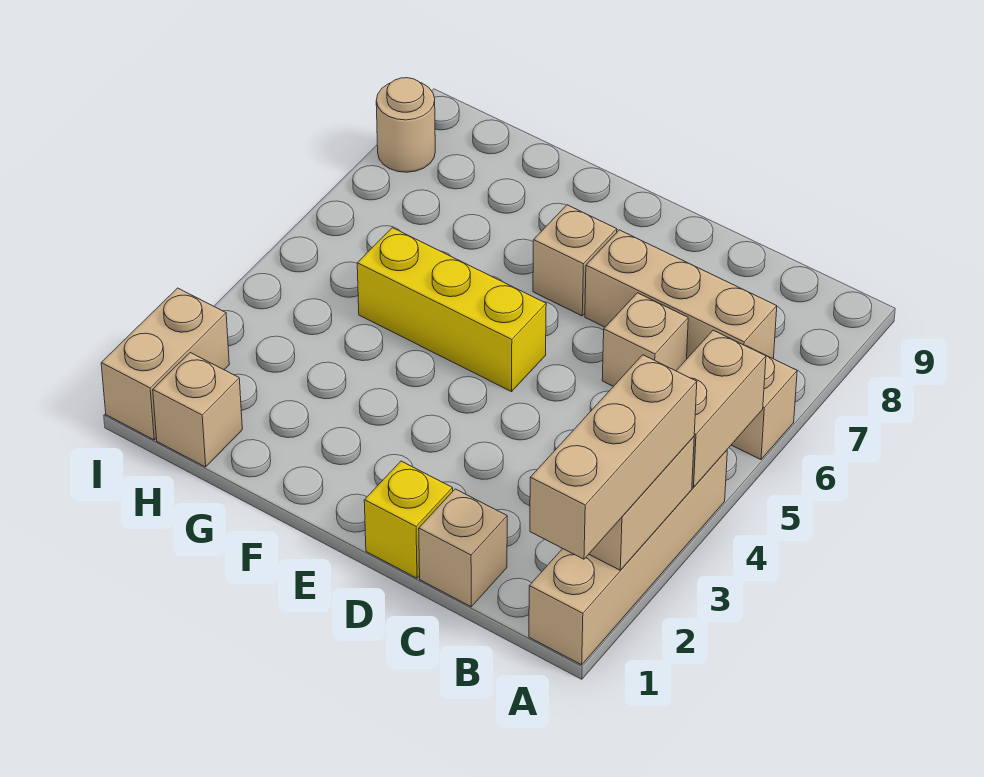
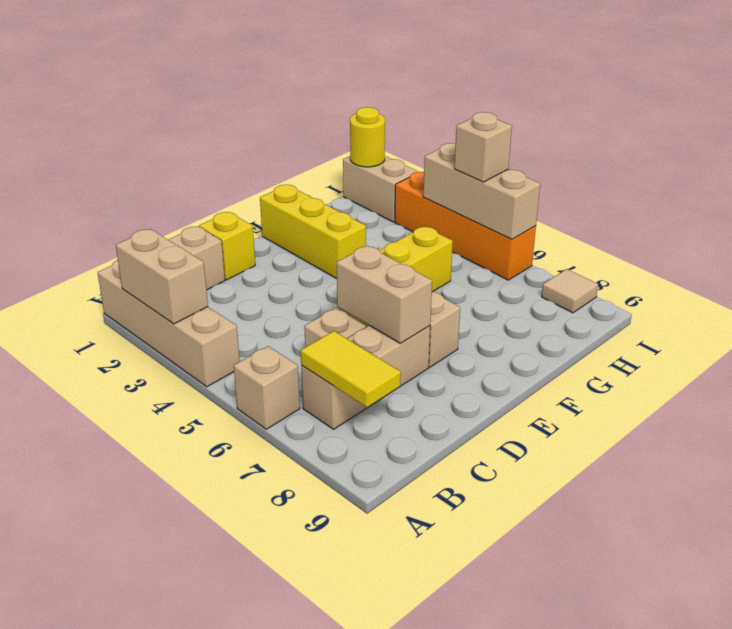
tan 1x3 brick [530,355,697,559] -> tan 1x3 brick moved to [423,143,540,239]
tan 1x2 brick [676,330,766,487] -> tan 1x2 brick moved to [337,246,432,344]
none -> yellow 1x2 tile [301,331,401,408]
none -> yellow 1x3 brick [260,185,366,279]
tan 1x1 brick [153,353,242,467] -> tan 1x1 brick moved to [454,112,512,182]
none -> yellow 1x1 round brick [350,107,385,167]
none -> orange 1x4 brick [395,172,536,280]
tan 1x1 round brick [376,78,435,172] -> tan 1x1 tile [542,269,598,313]

